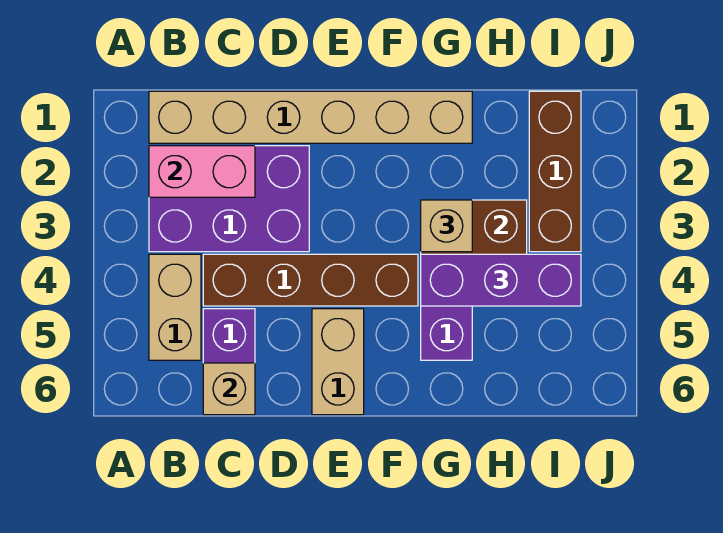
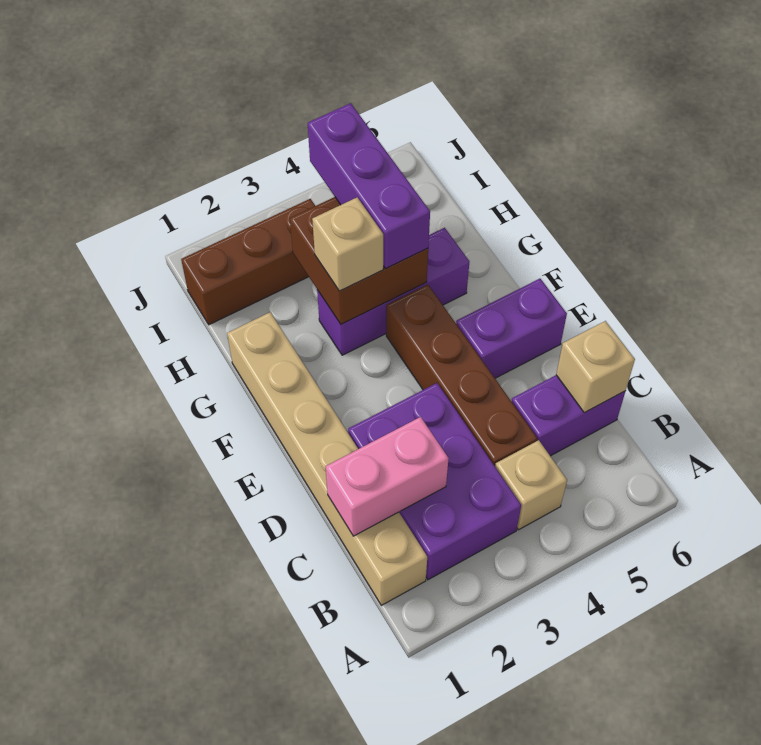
pink 1x2 brick [149,146,255,197] -> pink 1x2 brick turned to [326,417,449,536]
tan 1x2 brick [149,254,201,360] -> tan 1x1 brick [495,440,567,530]
tan 1x2 brick [312,309,364,415] -> purple 1x2 brick [456,279,567,378]

